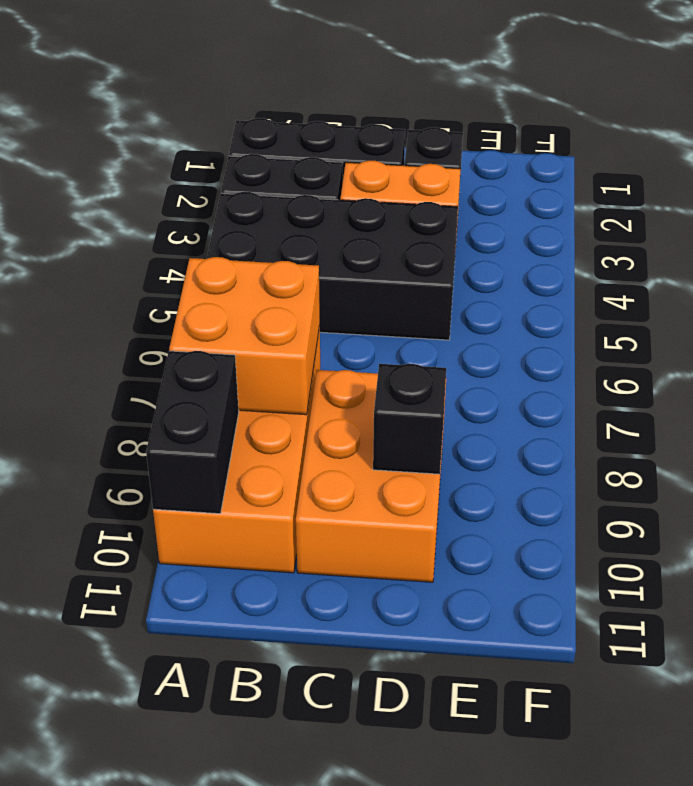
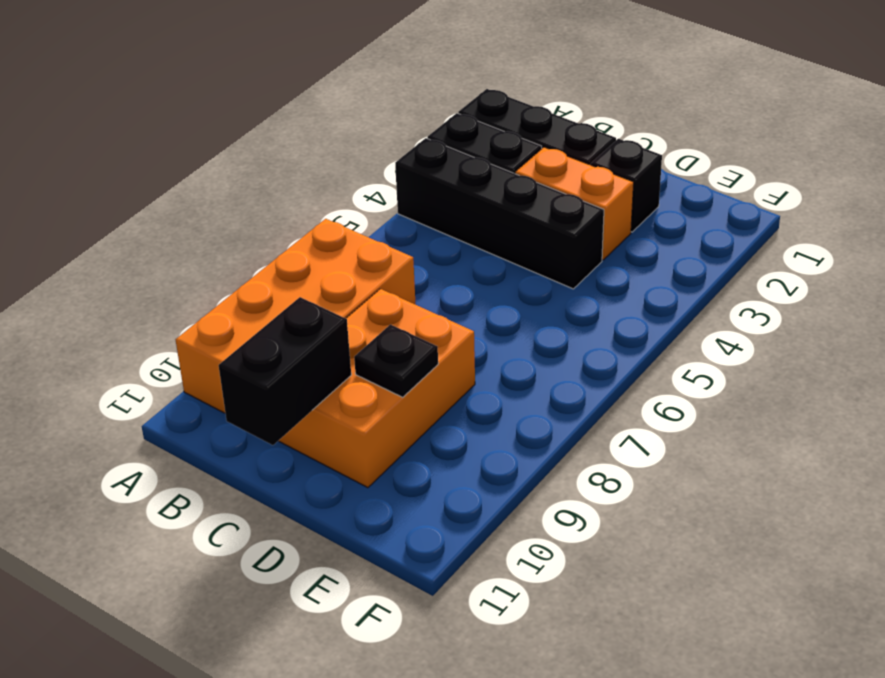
black 2x4 brick [207,192,458,340] -> black 1x4 brick [395,138,604,289]
orange 2x2 brick [169,257,320,415] -> none
black 1x2 brick [146,351,239,514] -> black 1x2 brick moved to [219,297,351,445]
black 1x1 brick [373,364,446,474] -> black 1x1 plate [354,325,438,397]

